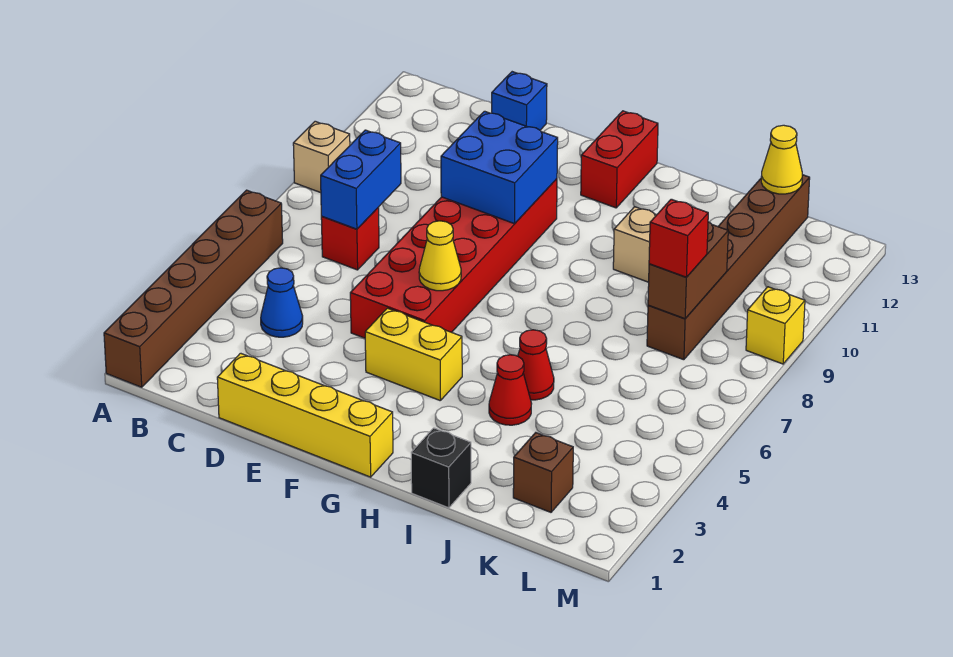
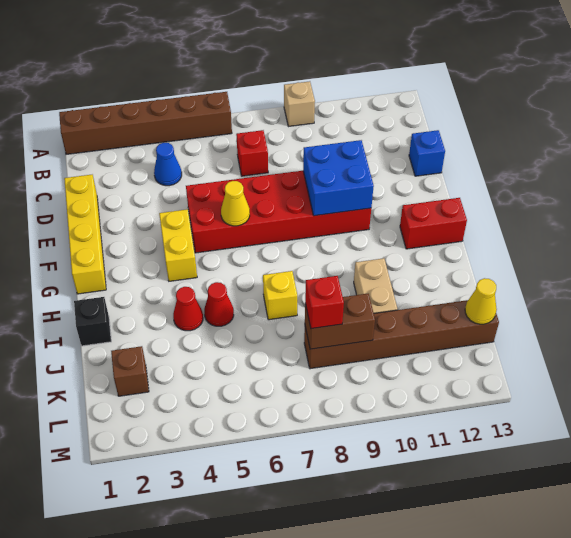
blue 1x2 brick [321,130,401,229] -> none
yellow 1x1 brick [746,287,805,364] -> yellow 1x1 brick moved to [263,271,297,320]

